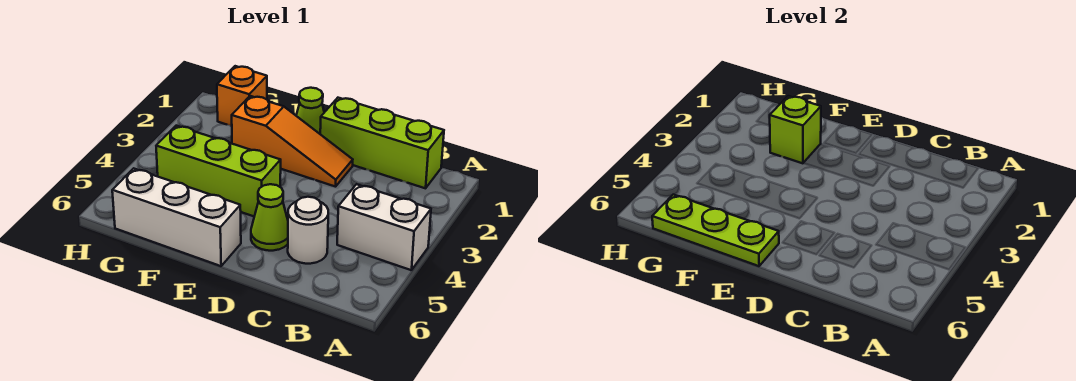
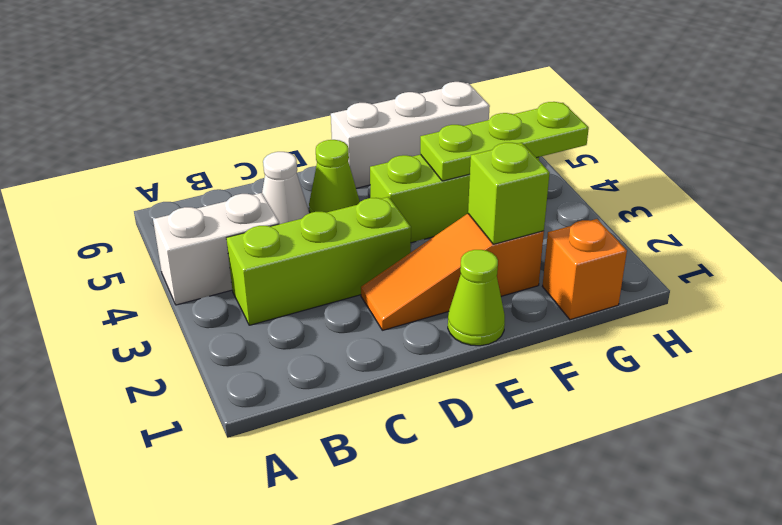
lime 1x3 brick [320,98,444,188] -> lime 1x3 brick moved to [226,197,411,325]
white 1x1 round brick [288,197,328,264] -> white 1x1 cone [262,152,309,224]
lime 1x3 plate [652,195,779,266] -> lime 1x3 plate moved to [420,102,589,181]

